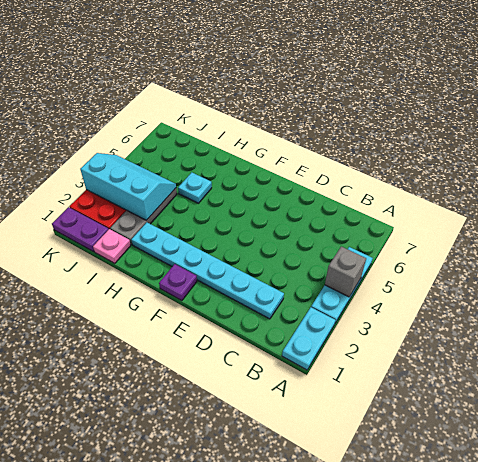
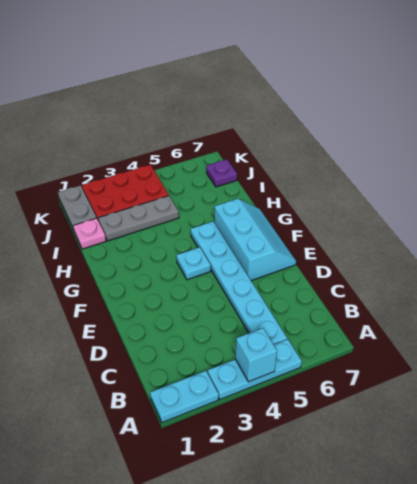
grey 1x1 brick [325,247,366,297] -> cyan 1x1 brick [235,328,277,382]
cyan 1x6 plate [131,222,284,319] -> cyan 1x6 plate moved to [191,222,287,345]
purple 1x1 plate [159,264,197,301] -> purple 1x1 plate moved to [206,159,237,187]
cyan 1x1 plate [178,172,212,203] -> cyan 1x1 plate moved to [176,247,211,280]
cyan 2x3 slope [80,153,176,220] -> cyan 2x3 slope moved to [215,199,296,281]
purple 1x2 plate [52,207,109,252] -> grey 1x2 plate [58,185,97,230]

